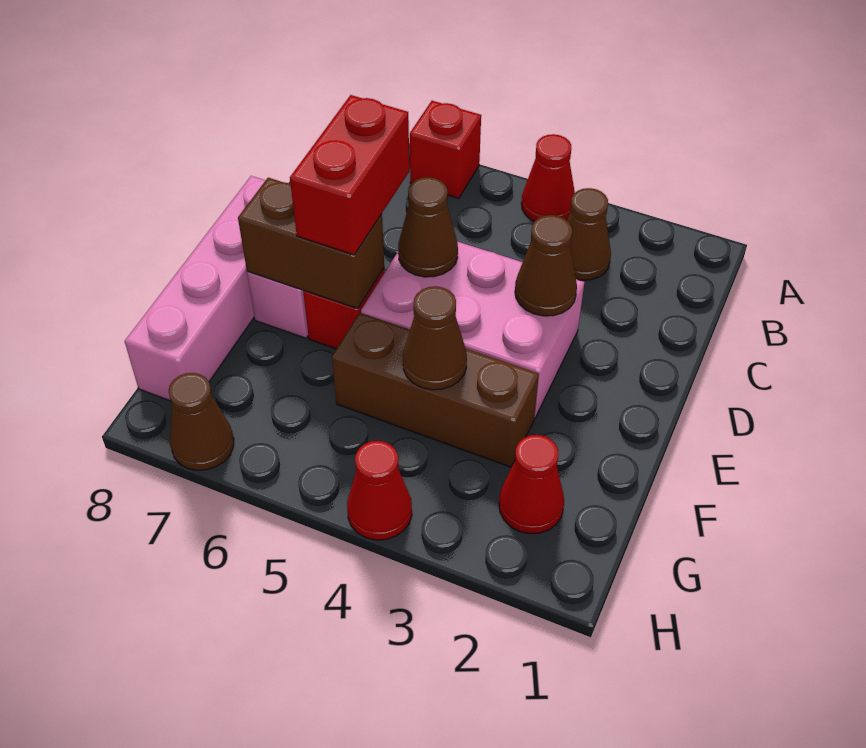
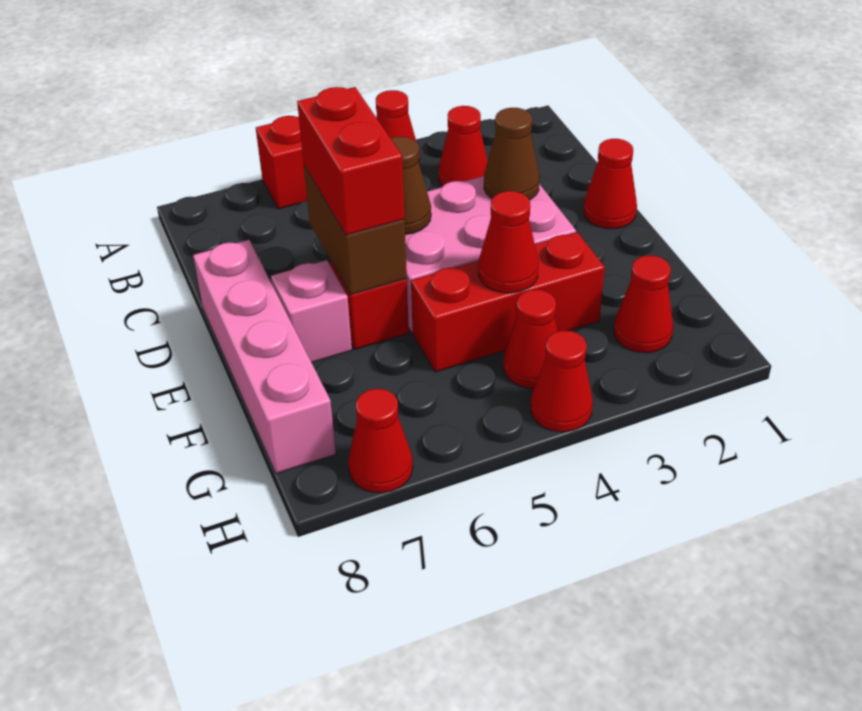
brown 1x1 cone [567,188,611,280] -> red 1x1 cone [439,106,488,186]
none -> red 1x1 cone [584,139,637,229]
brown 1x2 brick [238,178,384,309] -> brown 1x2 brick turned to [304,166,407,295]
brown 1x3 brick [332,313,539,467] -> red 1x3 brick [411,232,605,372]
brown 1x1 cone [403,286,467,390] -> red 1x1 cone [478,191,538,293]
none -> red 1x1 cone [503,290,558,388]
brown 1x1 cone [169,373,234,470] -> red 1x1 cone [348,389,413,493]

